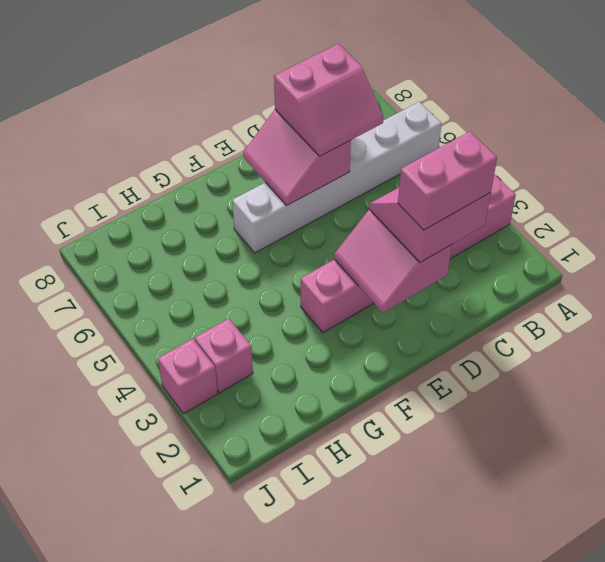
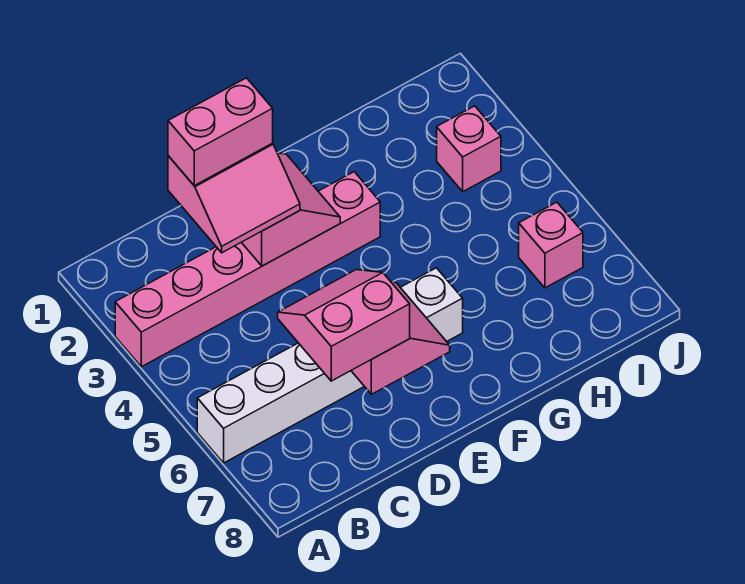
pink 1x1 brick [158,339,218,414] -> pink 1x1 brick moved to [519,202,583,288]

